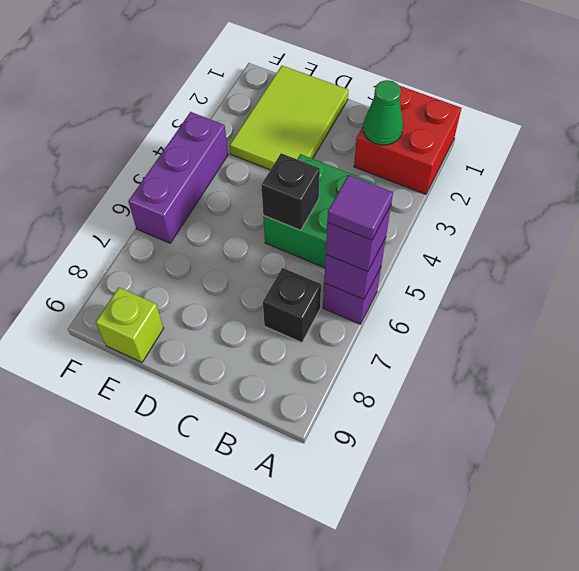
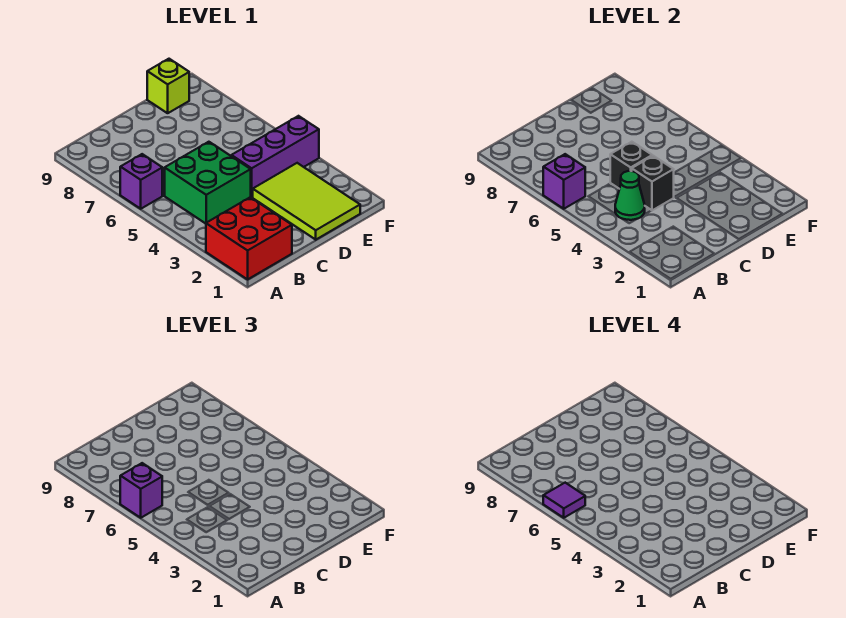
green 1x1 cone [363,80,403,145] -> green 1x1 cone moved to [615,171,645,220]
black 1x1 brick [263,268,321,343] -> black 1x1 brick moved to [632,156,674,210]
purple 1x3 brick [128,112,228,243] -> purple 1x3 brick turned to [231,116,319,197]

